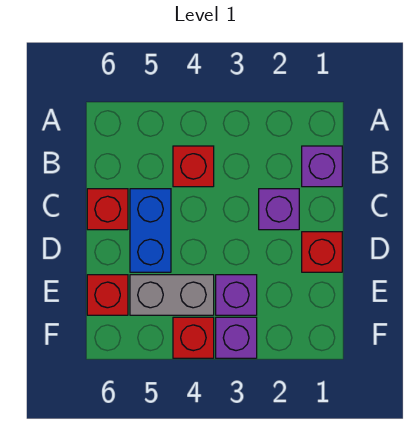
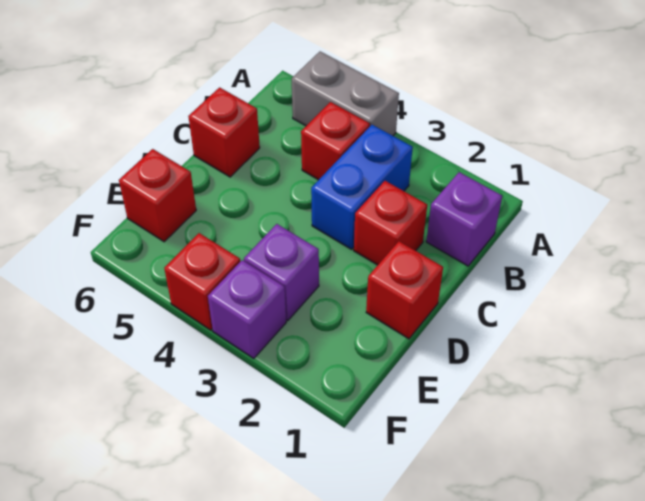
purple 1x1 brick [259,189,299,230] -> red 1x1 brick [354,181,427,265]
blue 1x2 brick [130,189,171,272] -> blue 1x2 brick moved to [311,125,413,249]
grey 1x2 brick [130,275,214,315] -> grey 1x2 brick moved to [292,52,399,136]

